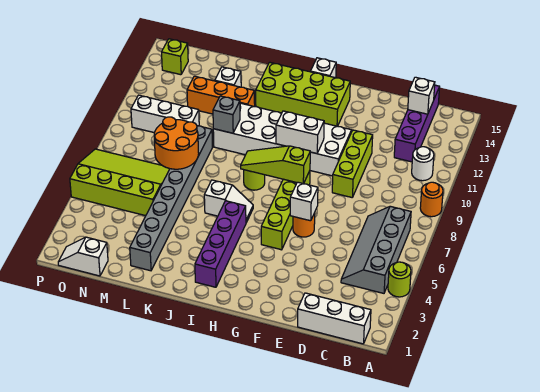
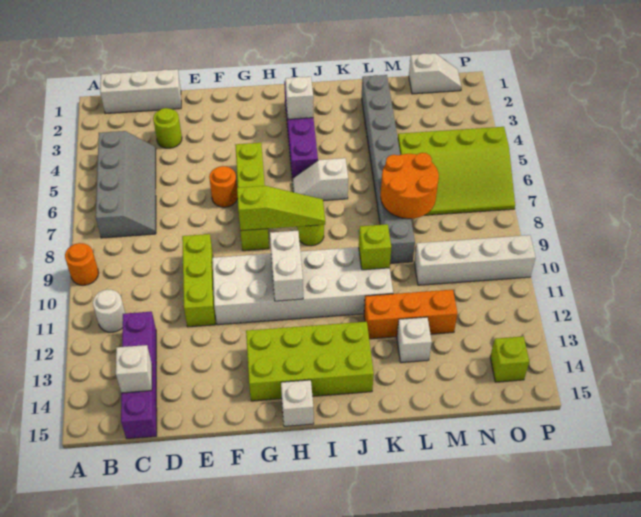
lime 1x1 round brick [388,262,411,297] -> lime 1x1 round brick moved to [153,108,182,148]
white 1x1 brick [290,182,318,221] -> white 1x1 brick moved to [285,77,313,119]
white 1x2 brick [276,111,324,154] -> white 1x2 brick turned to [270,231,303,301]
grey 1x1 brick [213,96,240,133] -> lime 1x1 brick [359,224,391,270]
white 1x3 brick [131,95,199,133] -> white 1x4 brick [414,235,536,285]

